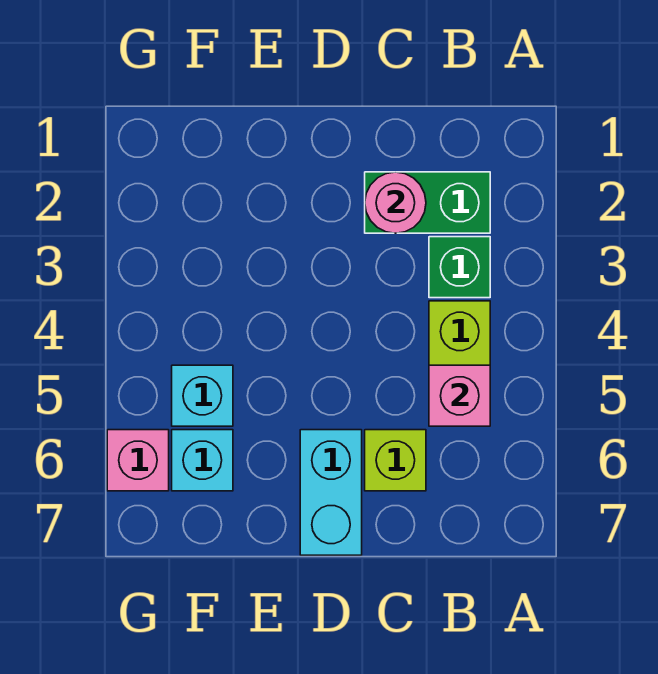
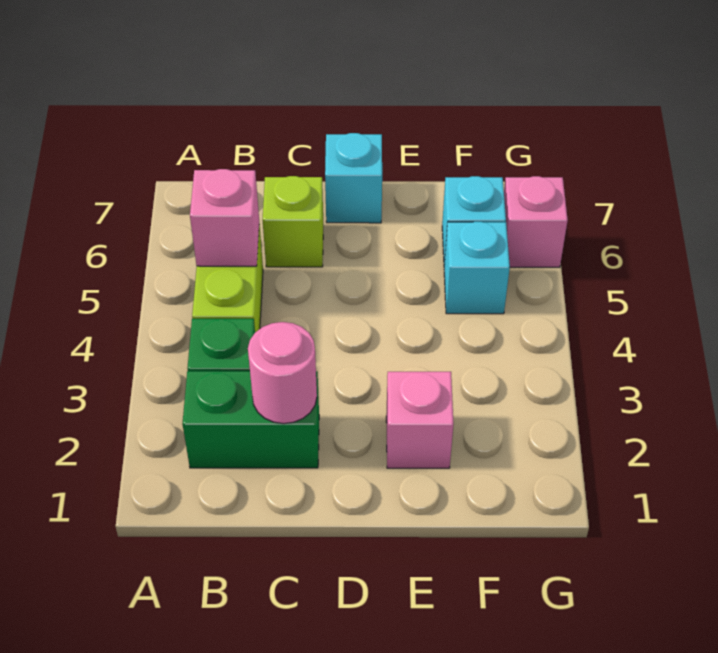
cyan 1x2 brick [300,430,362,555] -> cyan 1x1 brick [325,133,382,223]
none -> pink 1x1 brick [386,372,454,468]

